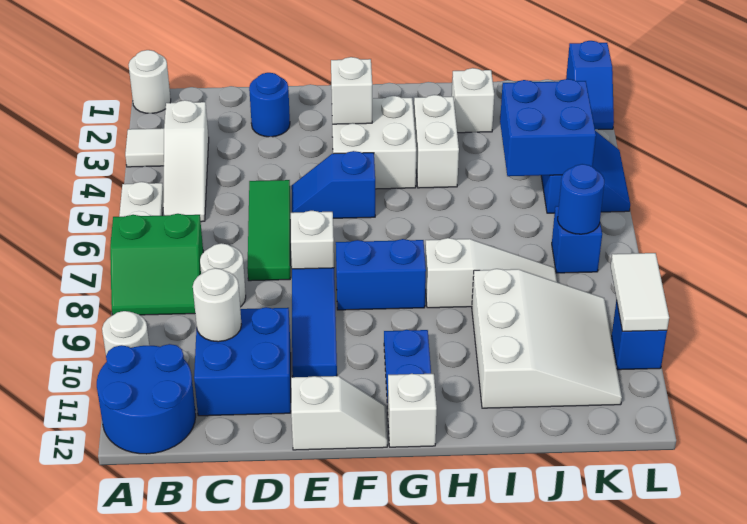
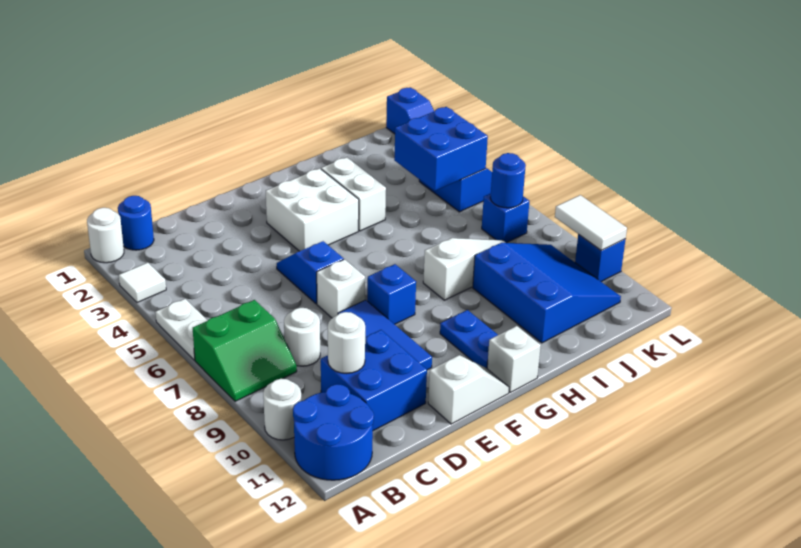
white 1x3 slope [163,100,209,222] -> none
blue 1x1 round brick [249,73,290,137] -> blue 1x1 round brick moved to [118,196,154,250]
green 1x3 tile [247,180,290,281] -> none
blue 1x2 slope [292,151,375,218] -> blue 1x2 slope turned to [277,241,344,304]
white 1x1 brick [331,57,372,124] -> none
blue 1x2 brick [336,239,426,310] -> blue 1x1 brick [367,264,416,324]
white 1x1 brick [452,68,494,133] -> none
white 3x3 slope [472,269,622,408] -> blue 3x3 slope [473,243,621,343]

